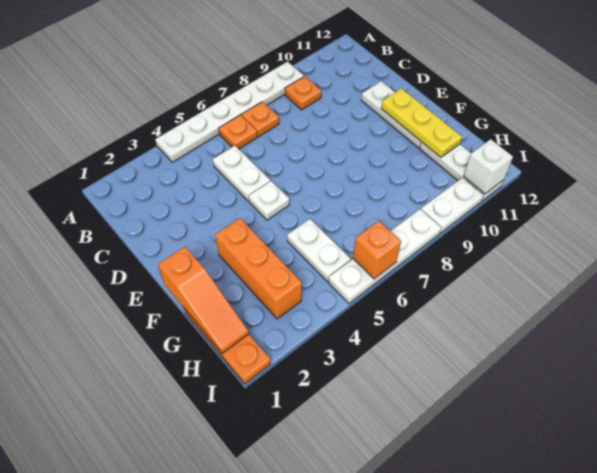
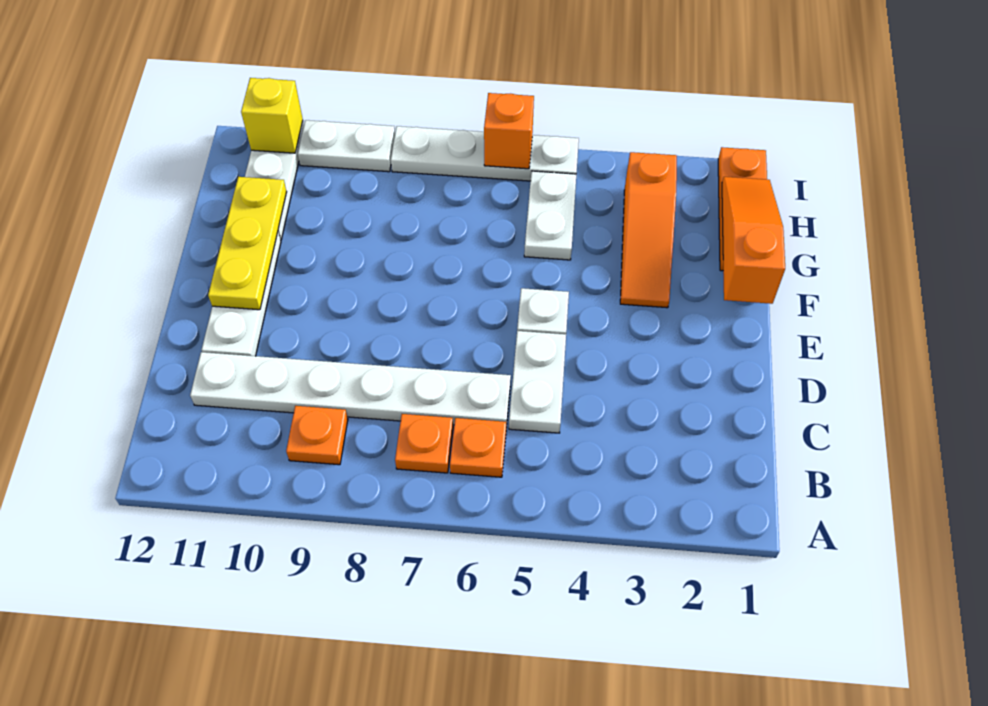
white 1x6 plate [155,62,304,162] -> white 1x6 plate moved to [190,352,511,428]
orange 1x3 brick [215,218,302,319] -> orange 1x3 slope [620,152,677,308]
white 1x1 brick [464,139,513,194] -> yellow 1x1 brick [241,78,303,153]

